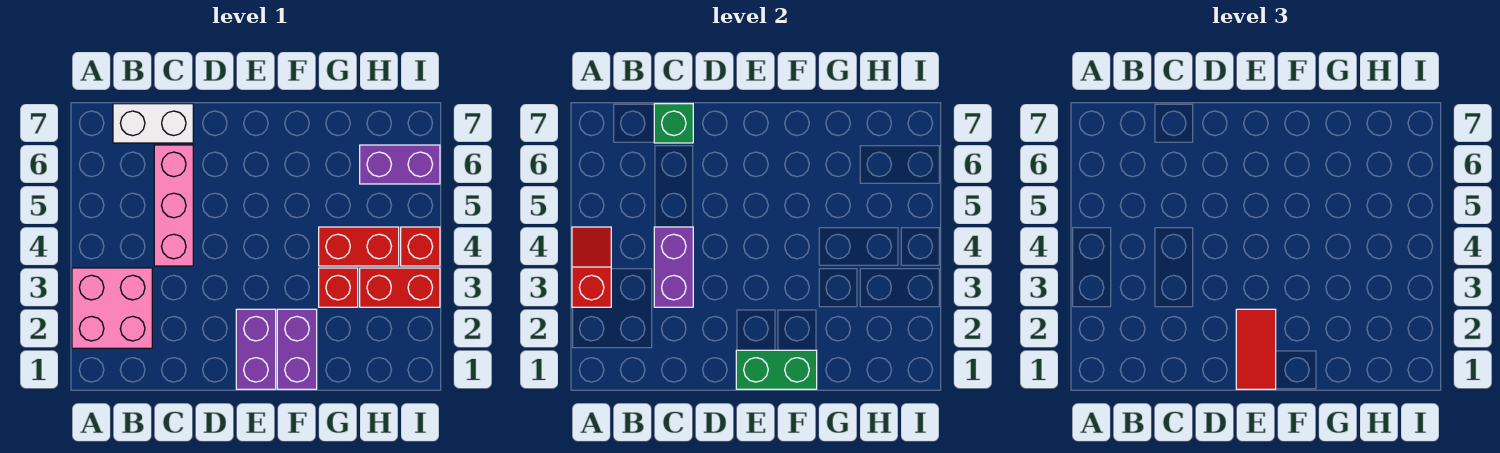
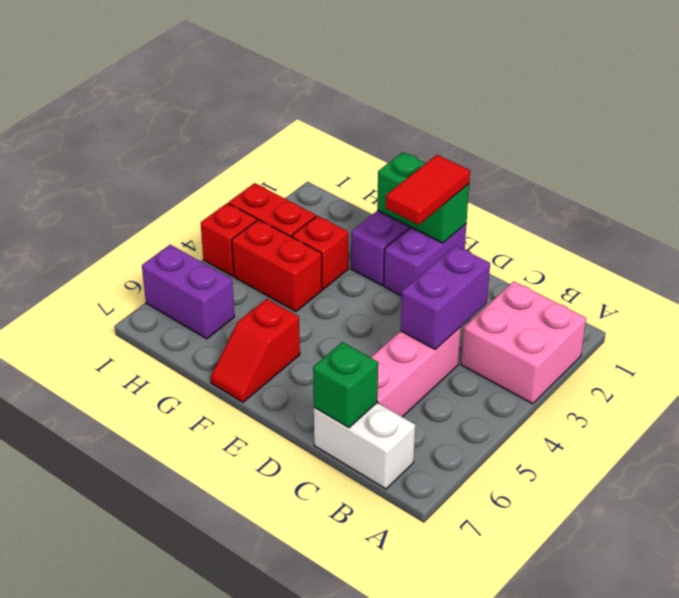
red 1x2 slope [572,227,611,307] -> red 1x2 slope moved to [211,299,300,402]

